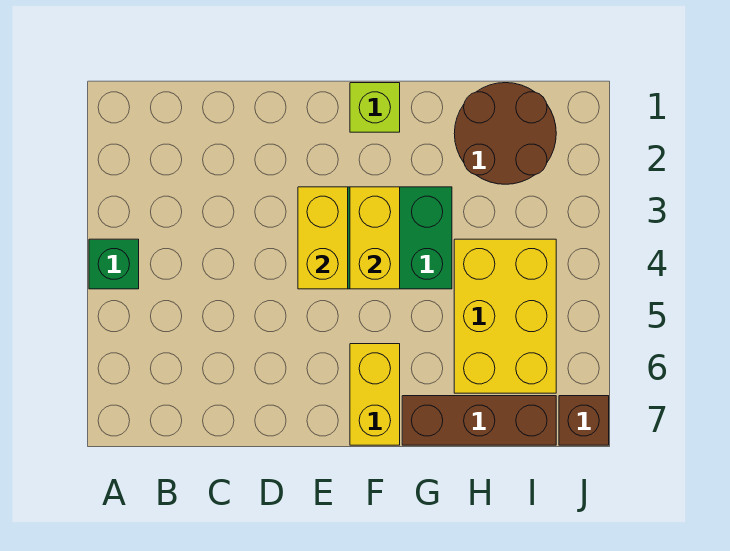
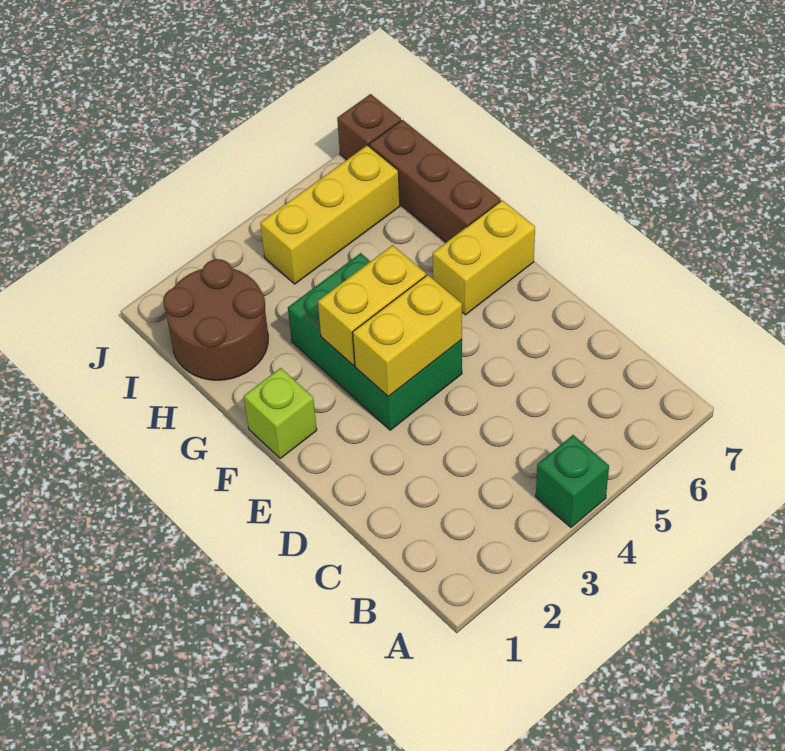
yellow 2x3 brick [454,239,556,393] -> yellow 1x3 brick [260,145,400,284]

